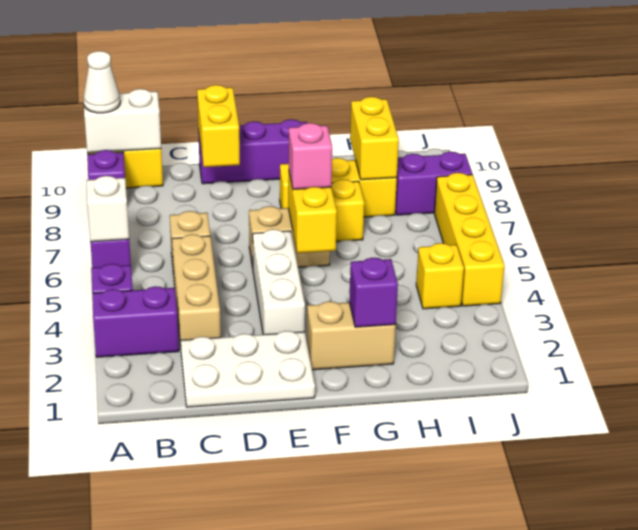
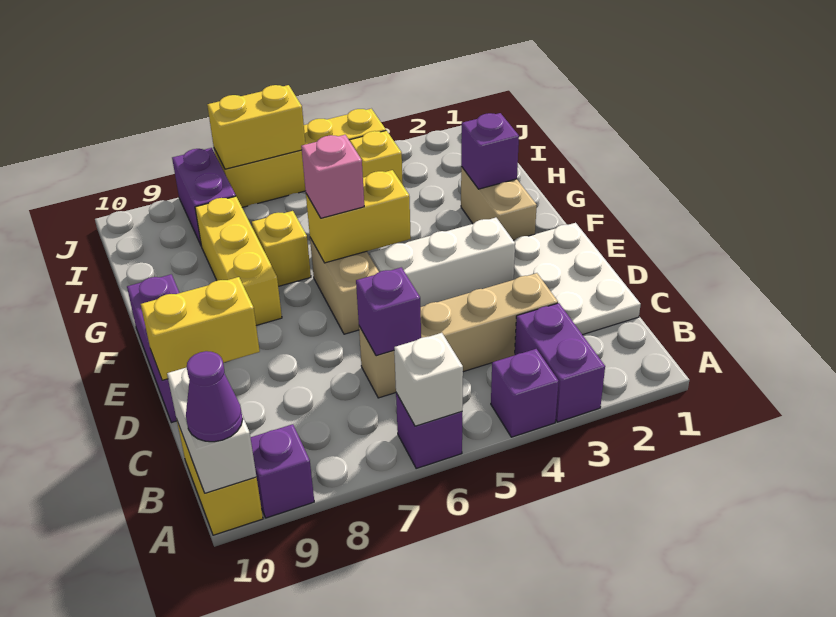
white 1x1 cone [83,51,120,113] -> purple 1x1 cone [186,351,243,442]
none -> purple 1x1 brick [356,267,421,356]
yellow 1x2 brick [350,97,399,180] -> yellow 1x2 brick moved to [207,85,305,169]

